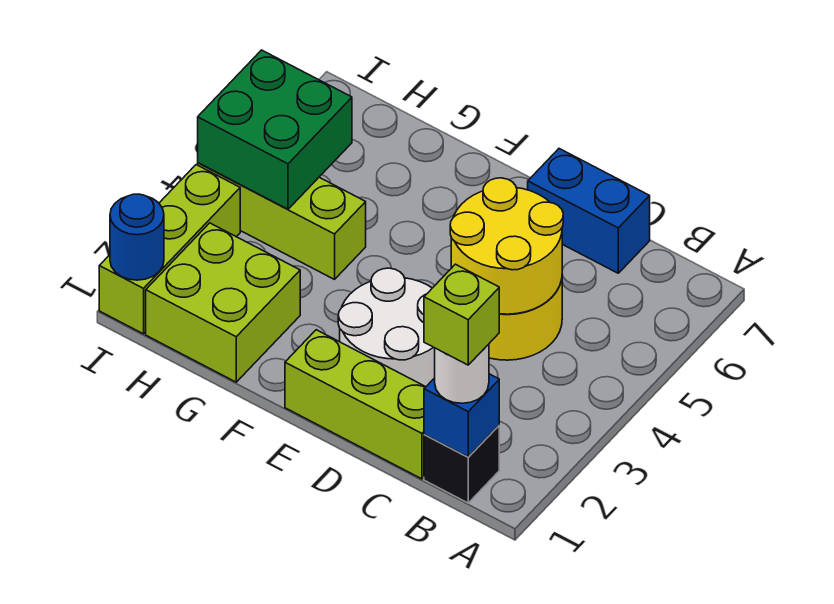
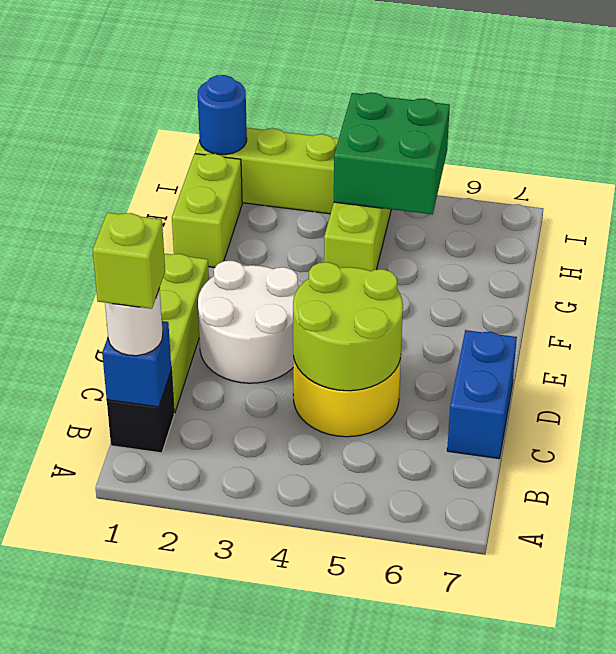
yellow 2x2 round brick [450,178,563,314] -> lime 2x2 round brick [293,262,403,391]
lime 2x2 brick [146,223,300,382] -> lime 1x2 brick [172,154,242,267]

